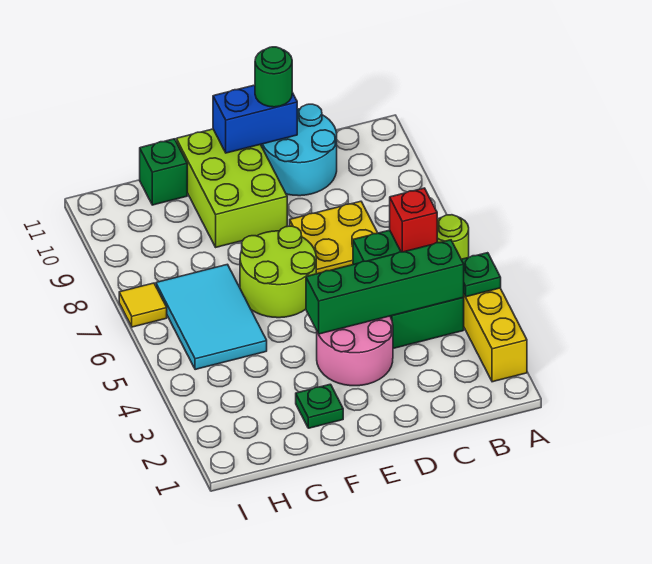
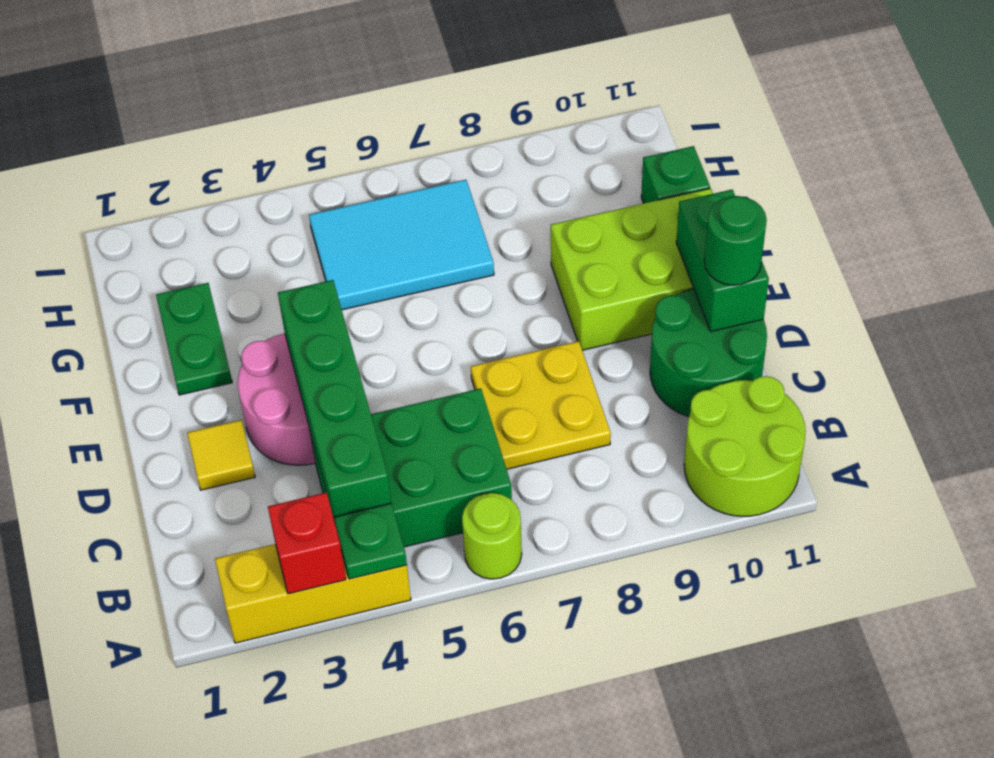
red 1x1 brick [390,188,437,252] -> red 1x1 brick moved to [268,492,346,594]
cyan 2x2 round brick [261,104,337,196] -> green 2x2 round brick [650,288,767,417]
blue 1x2 brick [213,85,297,153] -> green 1x2 brick [676,190,769,332]
lime 2x2 round brick [240,226,316,318] -> lime 2x2 round brick moved to [684,376,806,516]
green 1x1 plate [296,384,343,428] -> green 1x2 plate [156,283,232,395]
yellow 1x1 tile [119,283,167,327] -> yellow 1x1 tile moved to [187,420,255,490]

